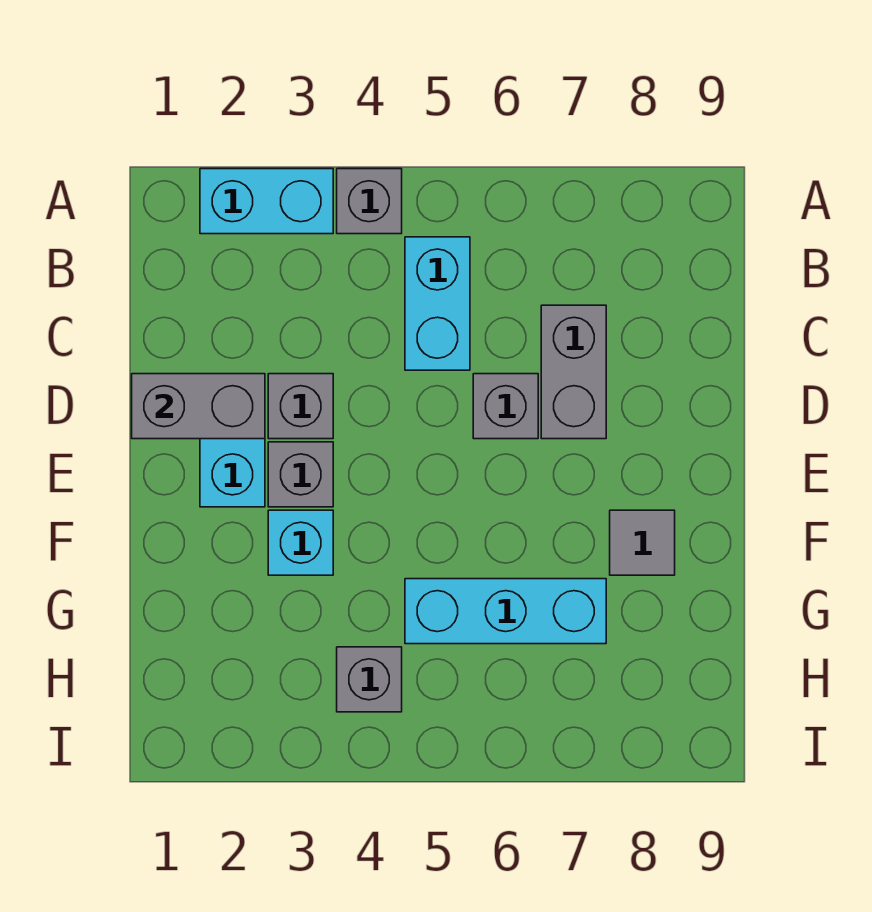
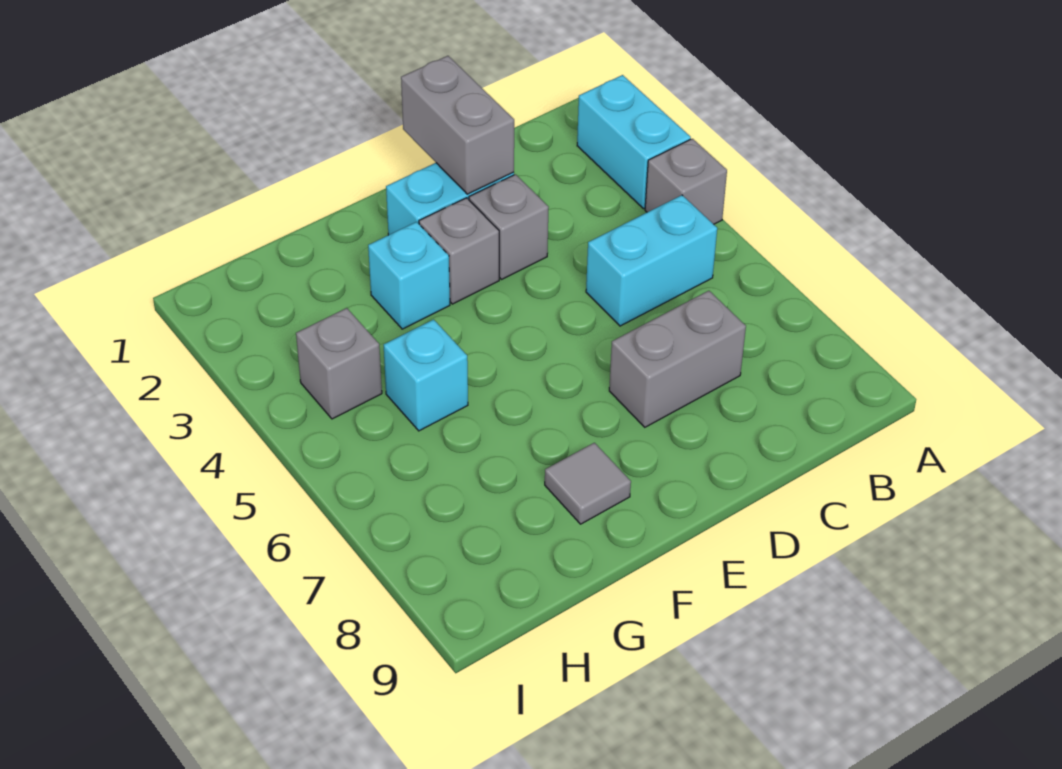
grey 1x1 brick [473,374,538,439] -> none
cyan 1x3 brick [405,579,606,644] -> cyan 1x1 brick [384,320,468,431]

